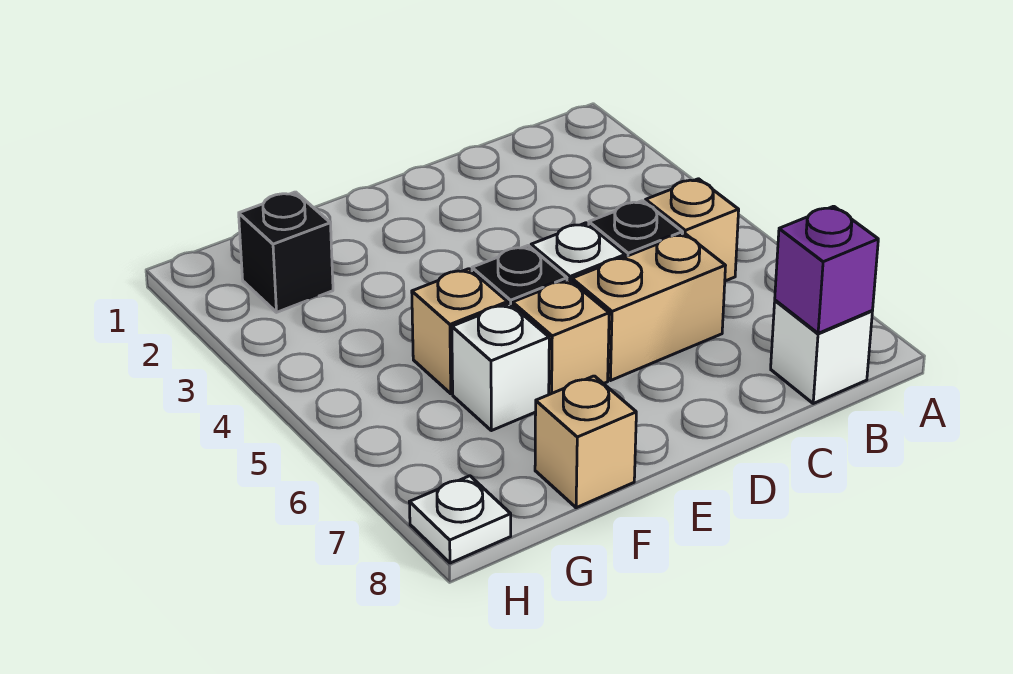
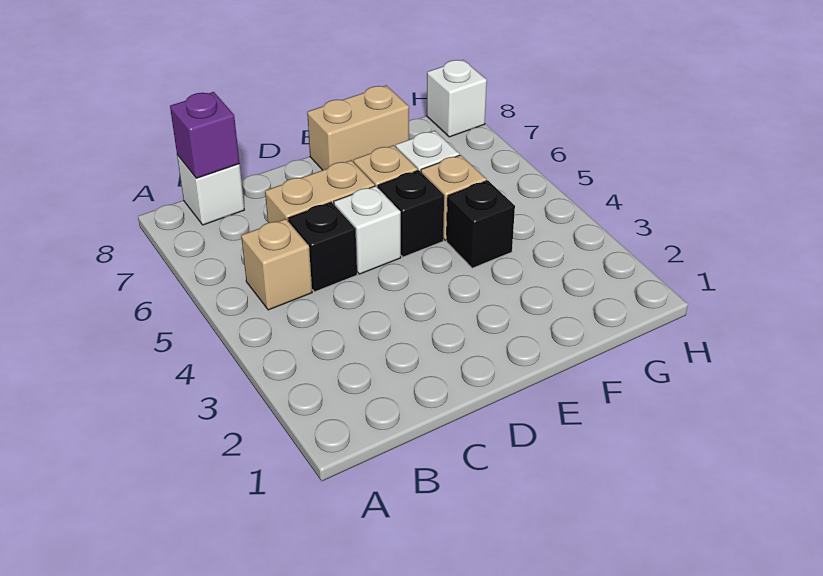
tan 1x1 brick [535,376,636,508] -> tan 1x2 brick [307,85,409,170]
black 1x1 brick [239,192,333,312] -> black 1x1 brick moved to [446,180,515,268]
white 1x1 plate [409,476,511,563] -> white 1x1 brick [427,60,487,137]

